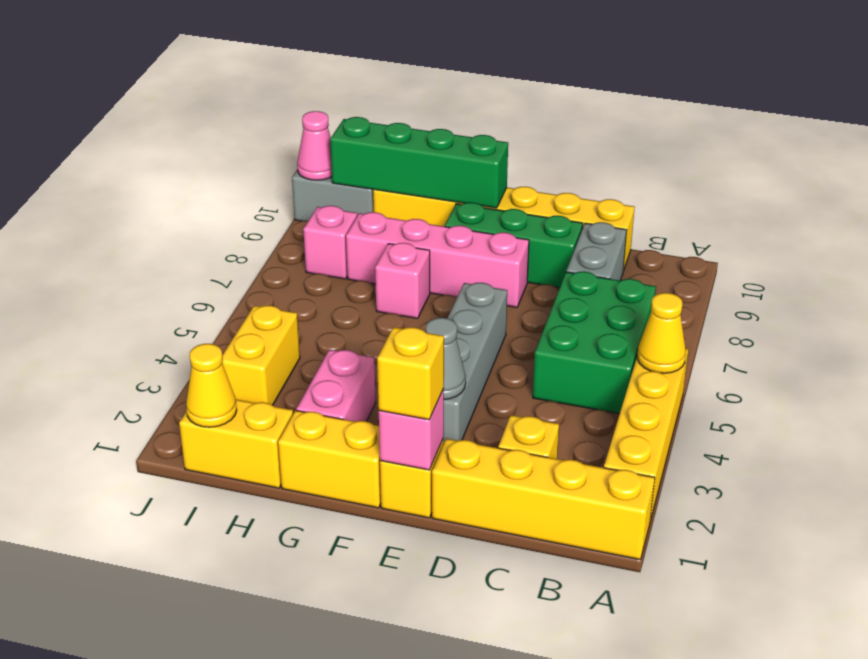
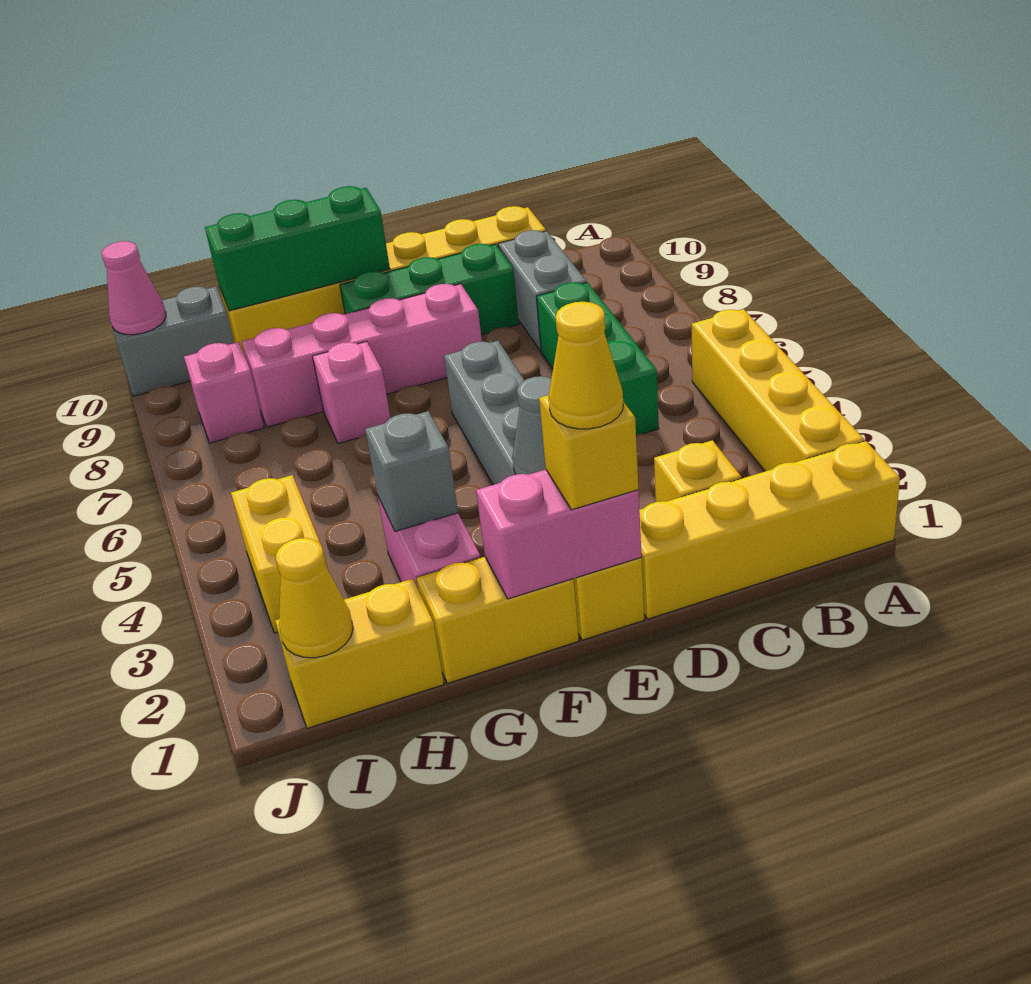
yellow 1x1 cone [637,293,686,373] -> yellow 1x1 cone moved to [548,302,623,429]
green 2x3 brick [533,271,656,414] -> green 1x3 brick [536,282,659,435]
pink 1x1 brick [378,389,444,470] -> pink 1x2 brick [476,470,642,599]
green 1x4 brick [330,117,508,208] -> green 1x3 brick [205,186,390,311]
none -> grey 1x1 brick [365,411,458,531]

